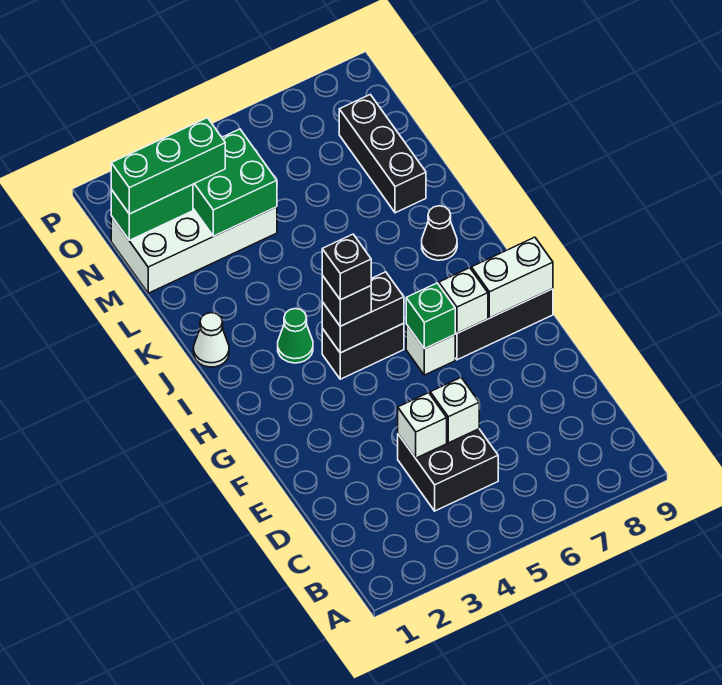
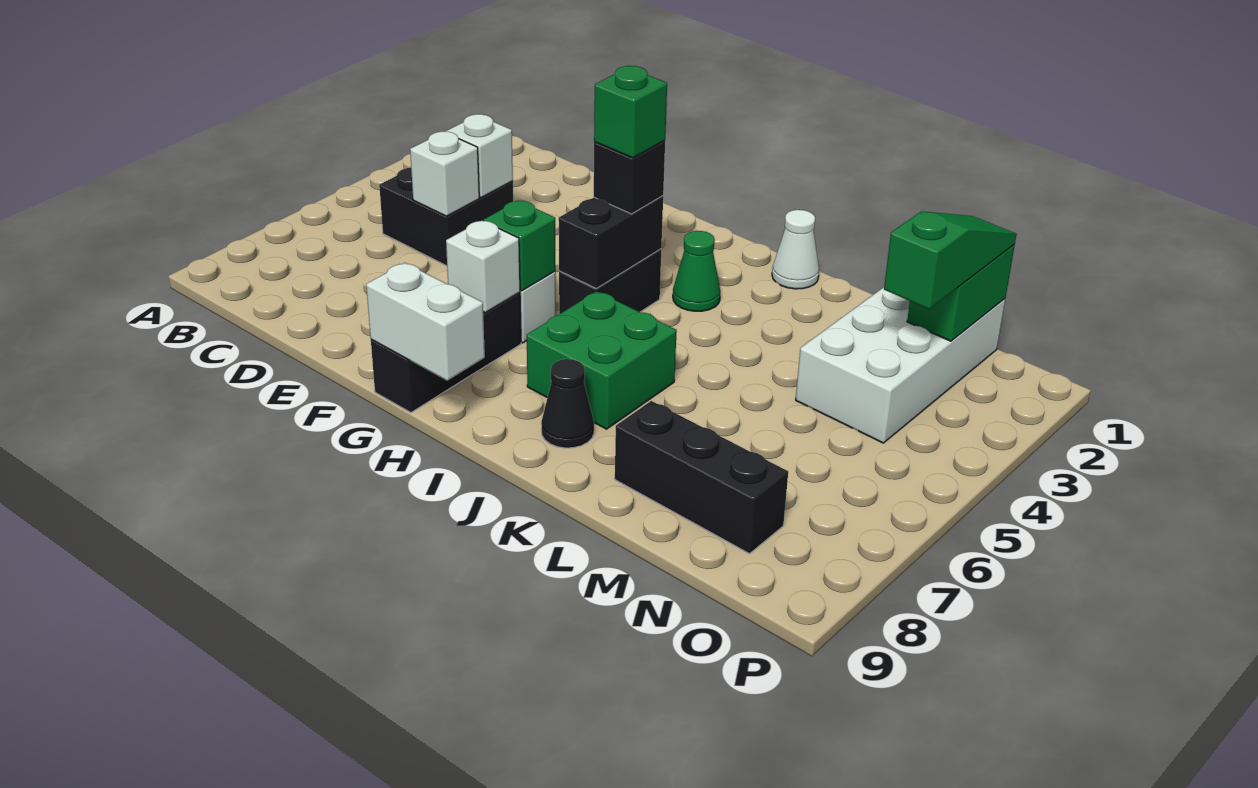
white 1x2 brick [471,237,553,318] -> white 1x2 brick turned to [366,263,485,381]
black 1x1 brick [322,234,371,300] -> green 1x1 brick [594,66,667,158]
green 2x2 brick [193,129,277,236] -> green 2x2 brick moved to [527,291,677,429]
green 1x3 brick [111,118,225,214] -> green 1x3 slope [884,211,1017,309]

